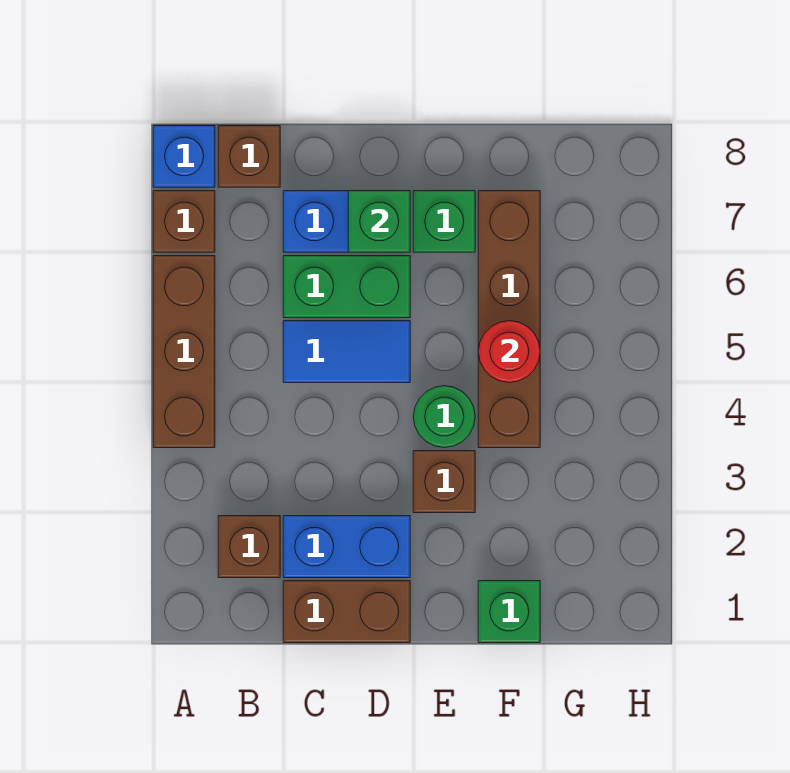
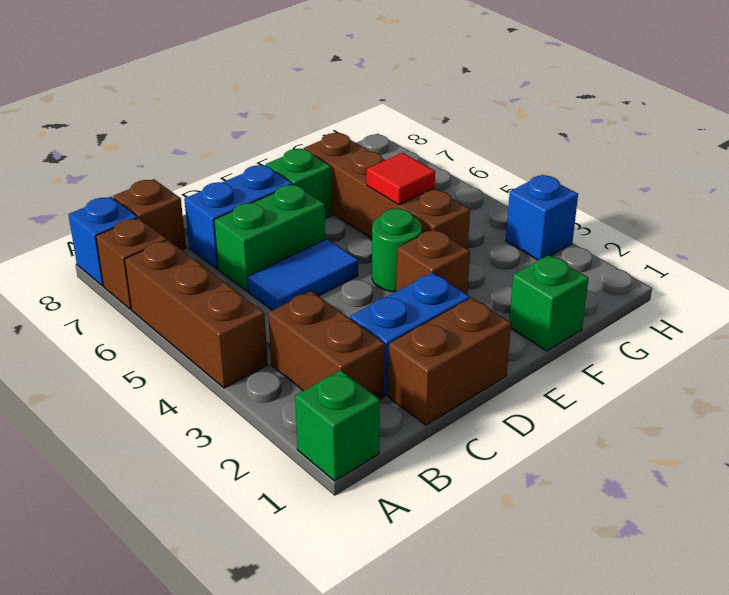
brown 1x1 brick [218,516,280,578] -> brown 1x2 brick [268,291,385,399]
green 1x1 brick [348,191,410,252] -> green 1x1 brick moved to [295,370,380,481]
red 1x1 round brick [478,321,540,383] -> red 1x1 tile [367,153,435,205]
none -> blue 1x1 brick [506,175,578,260]

